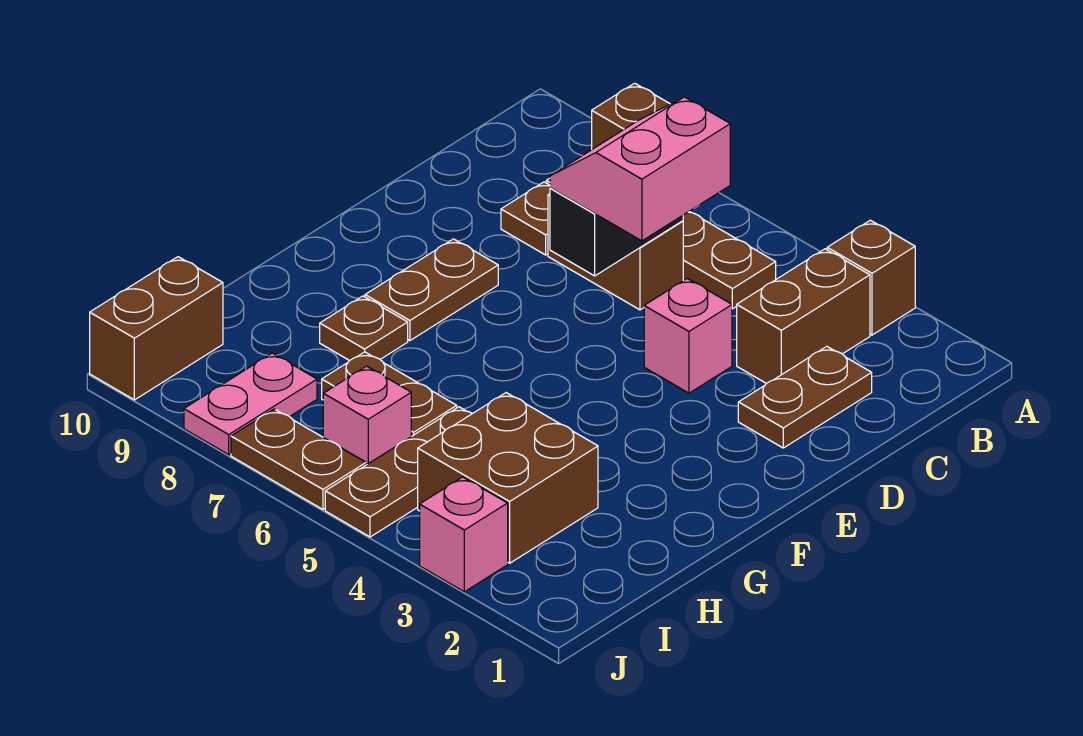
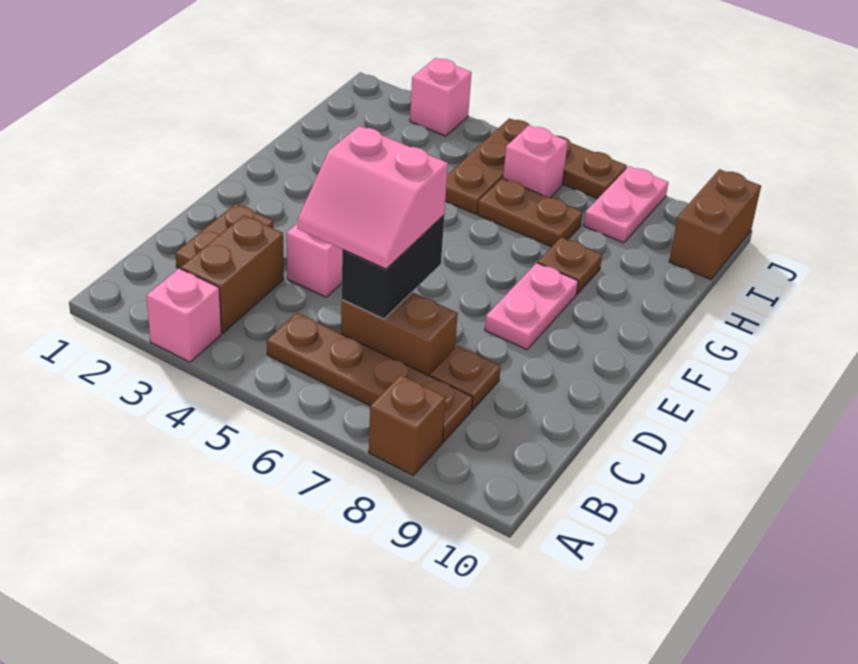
brown 1x1 brick [827,220,915,335] -> pink 1x1 brick [146,268,222,362]
pink 2x2 slope [550,97,730,241] -> pink 2x2 slope turned to [297,126,448,269]
brown 1x2 plate [365,239,498,341] -> pink 1x2 plate [485,263,578,350]
brown 2x2 brick [418,393,598,563] -> none

